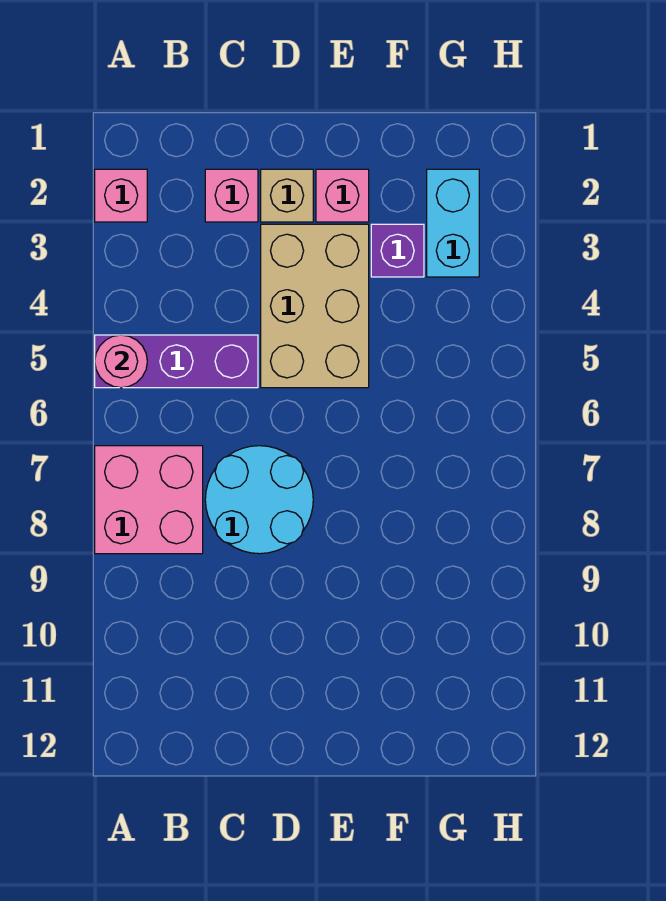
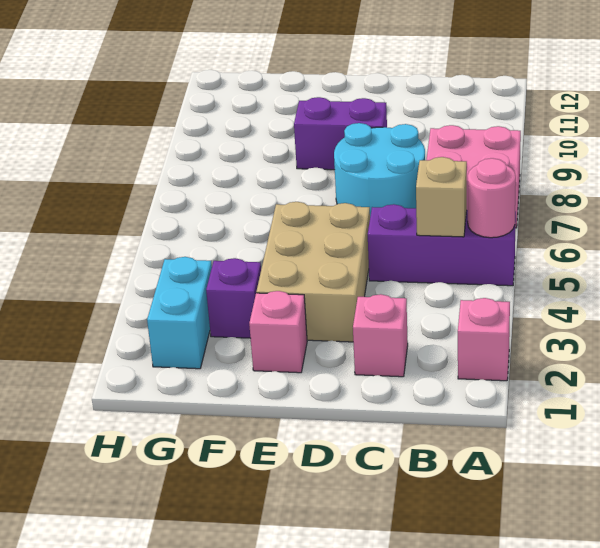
tan 1x1 brick [261,169,313,222] -> tan 1x1 brick moved to [416,157,467,237]
none -> purple 1x2 brick [294,97,387,170]

